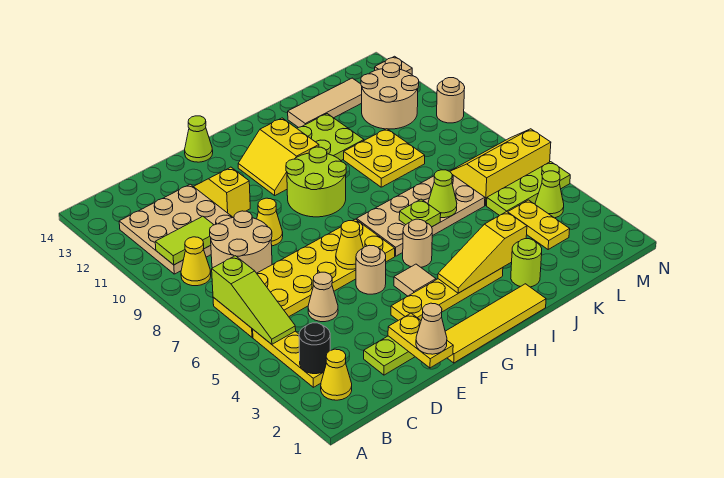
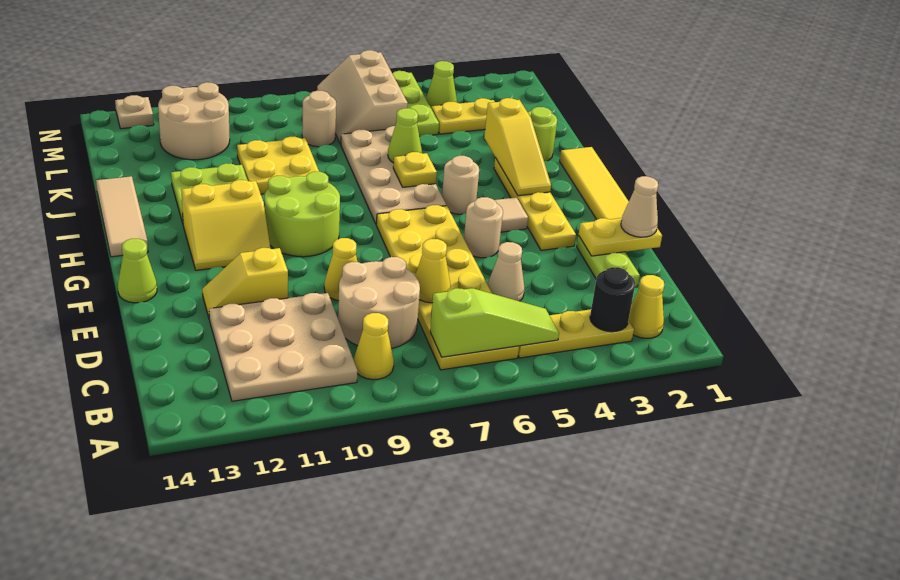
lime 1x2 tile [155,216,214,265] -> none
yellow 1x1 cone [336,221,363,269] -> yellow 1x1 cone moved to [415,239,451,303]
lime 1x1 plate [399,199,441,227] -> yellow 1x1 plate [393,152,437,187]
tan 1x3 tile [288,78,362,128] -> tan 1x3 tile moved to [96,176,148,257]
yellow 2x3 slope [450,129,551,205] -> tan 2x3 slope [317,50,408,145]
tan 1x1 round brick [437,78,465,123] -> tan 1x1 round brick moved to [302,91,336,147]

